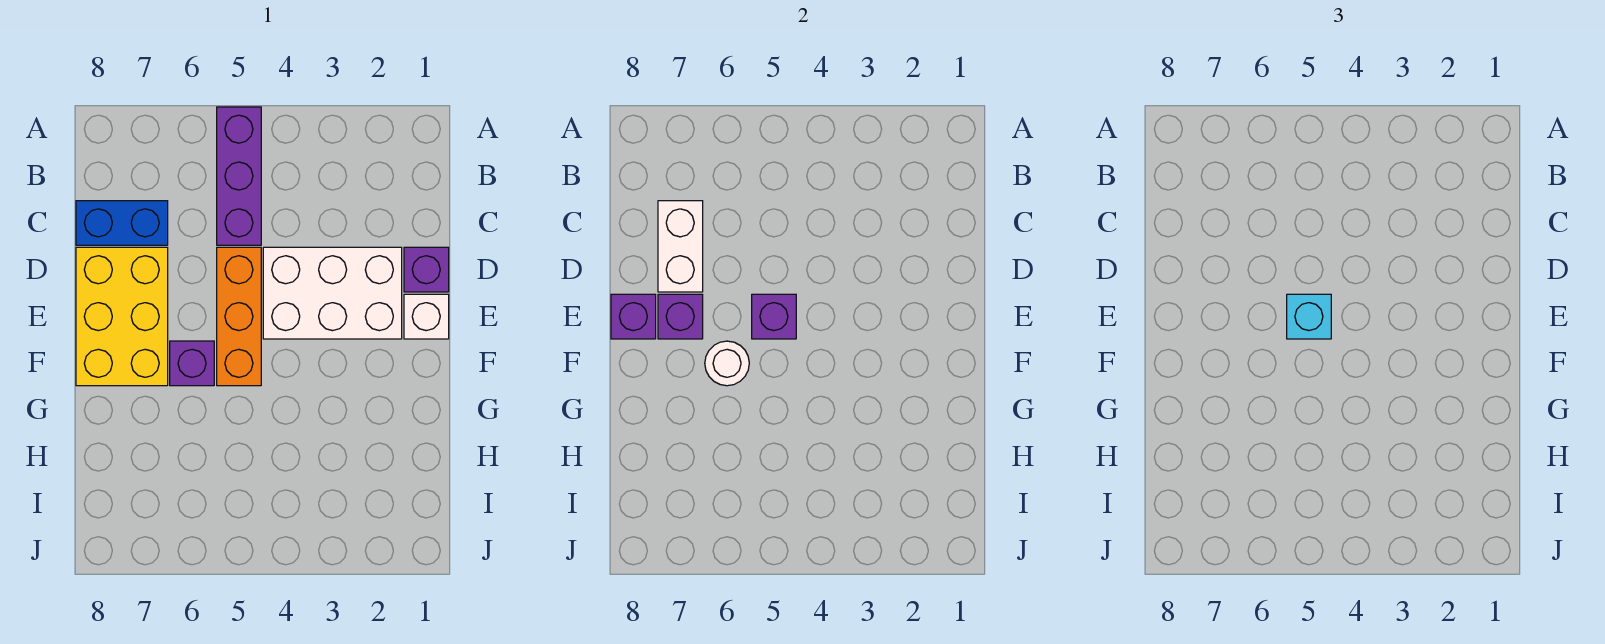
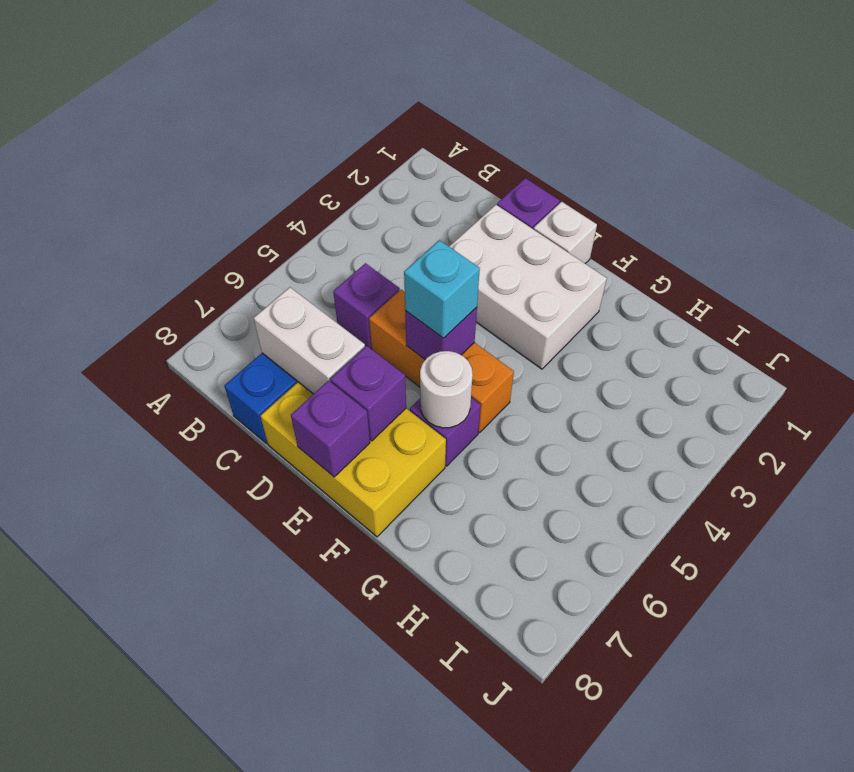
purple 1x3 brick [217,107,261,245] -> purple 1x1 brick [333,263,400,349]
white 2x3 brick [263,247,402,339] -> white 2x3 brick turned to [449,205,607,369]

